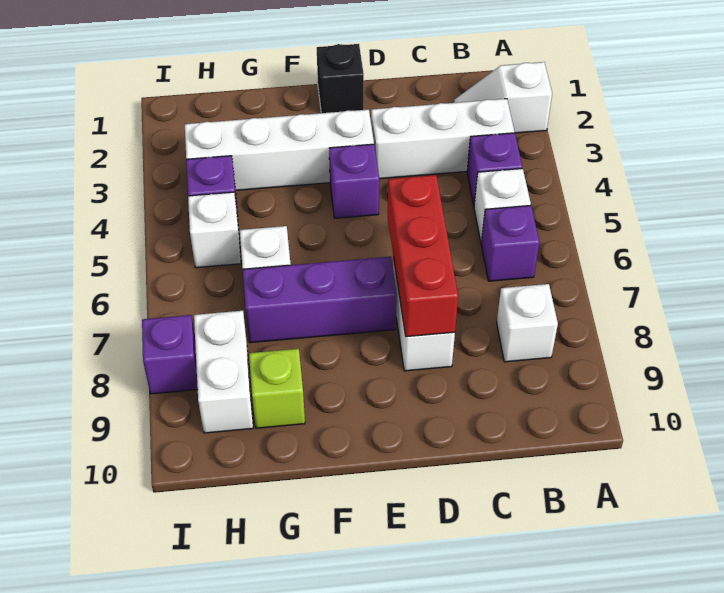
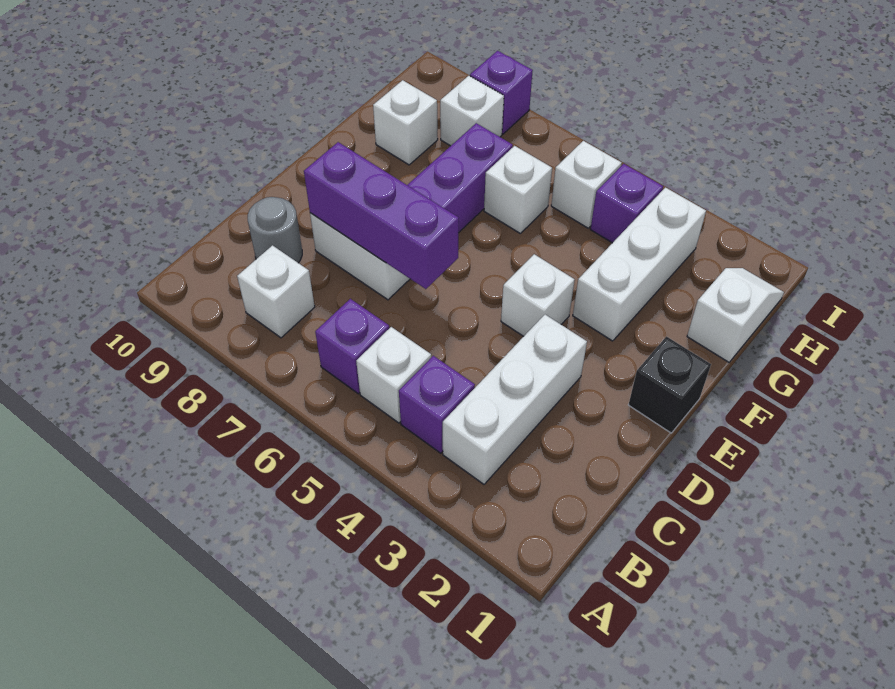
white 1x2 slope [454,62,552,133] -> white 1x2 slope moved to [687,268,784,362]
none -> grey 1x1 round brick [248,197,302,263]
red 1x3 brick [388,175,458,337] -> purple 1x3 brick [304,142,459,289]
white 1x4 brick [185,110,374,190] -> white 1x3 brick [573,188,706,341]
purple 1x1 brick [329,144,379,218] -> white 1x1 brick [501,254,574,336]
lime 1x1 brick [249,349,305,428] -> white 1x1 brick [373,80,438,165]
white 1x2 brick [194,311,253,433] -> white 1x1 brick [440,76,504,146]

